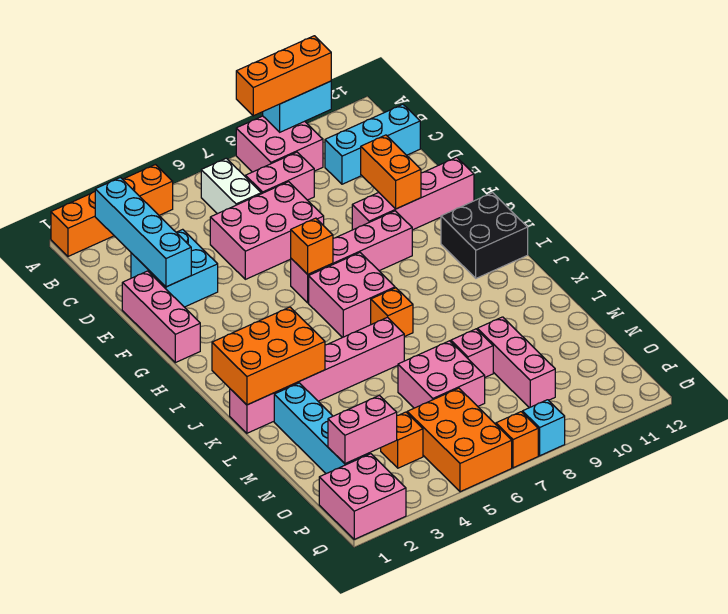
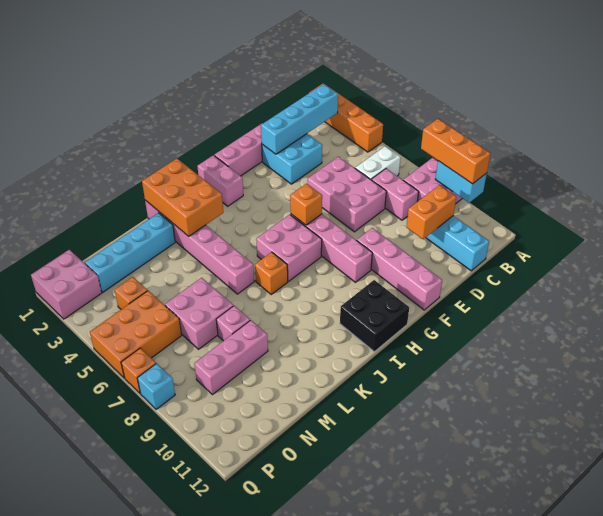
orange 1x2 brick [361,135,421,209] -> orange 1x2 brick moved to [406,185,456,239]
pink 1x2 brick [328,396,397,464] -> pink 1x2 brick moved to [197,155,243,206]

